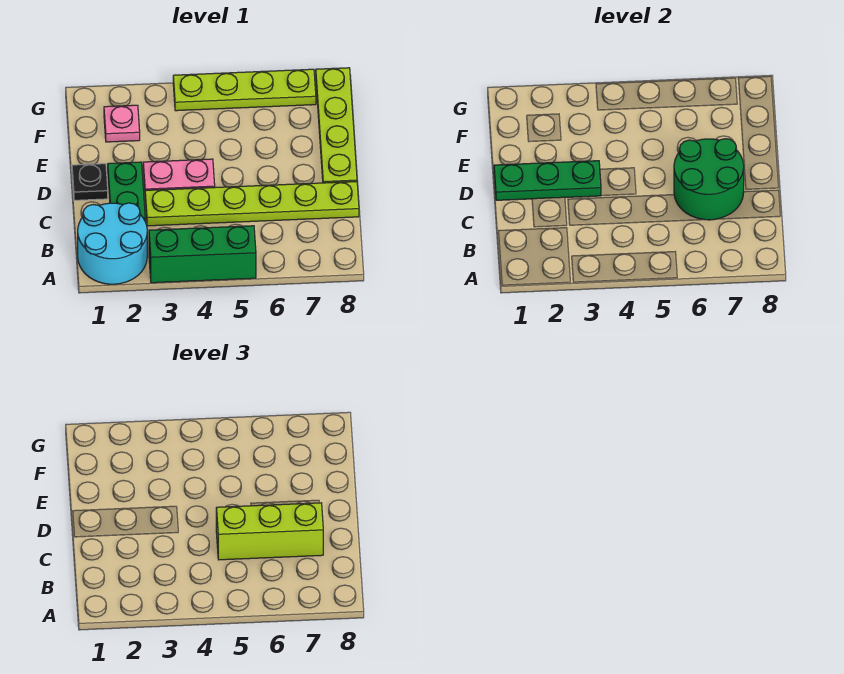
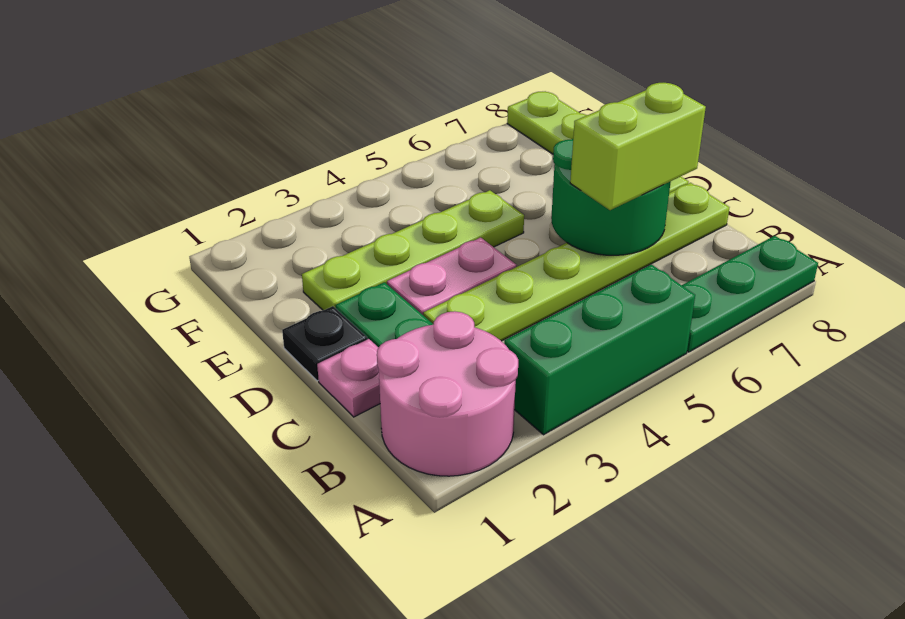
cyan 2x2 round brick [78,203,147,284] -> pink 2x2 round brick [377,311,518,476]
lime 1x3 brick [216,503,323,560] -> lime 1x2 brick [570,83,706,210]
green 1x3 plate [494,161,601,200] -> green 1x3 plate moved to [682,236,818,352]
pink 1x1 plate [104,105,140,142] -> pink 1x1 plate moved to [317,339,380,417]
lime 1x4 plate [173,69,316,111] -> lime 1x4 plate moved to [302,190,524,311]

